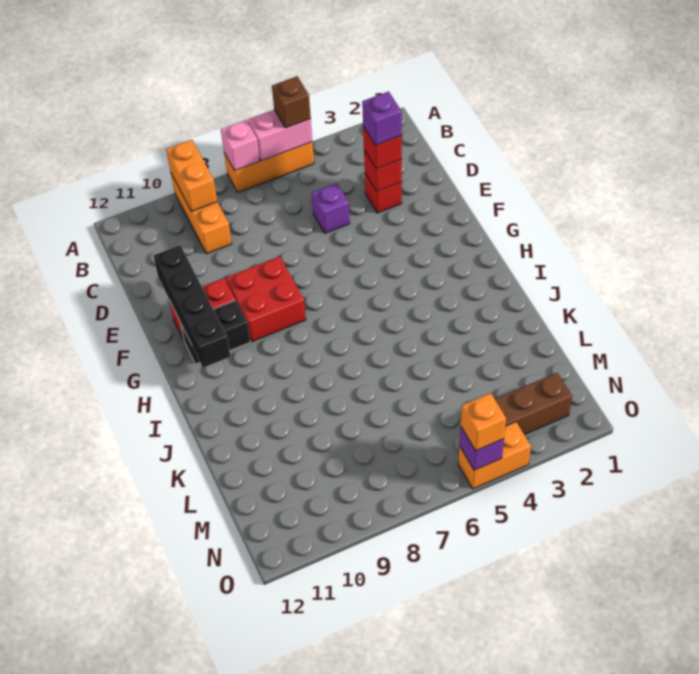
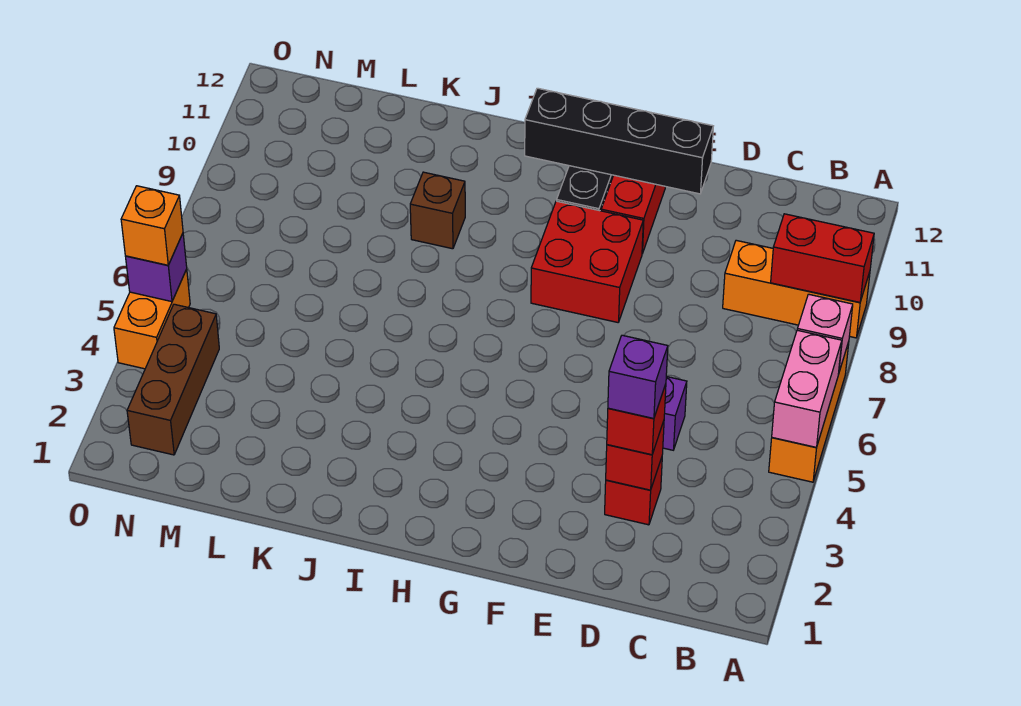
brown 1x1 brick [272,76,311,128] -> brown 1x1 brick moved to [410,172,465,249]
orange 1x2 brick [166,140,217,211] -> red 1x2 brick [771,214,874,302]

